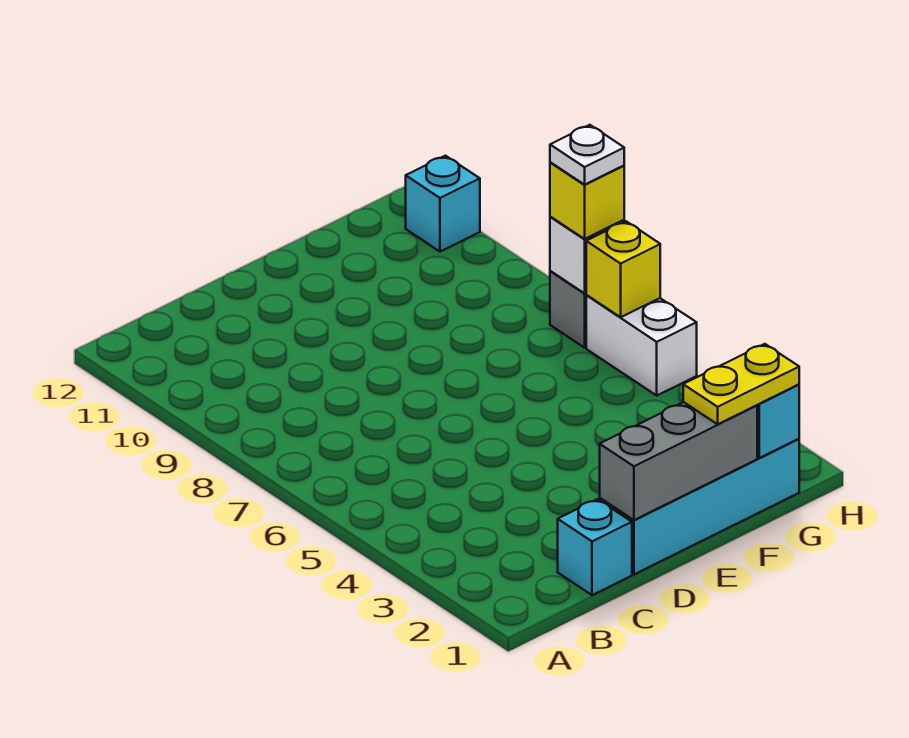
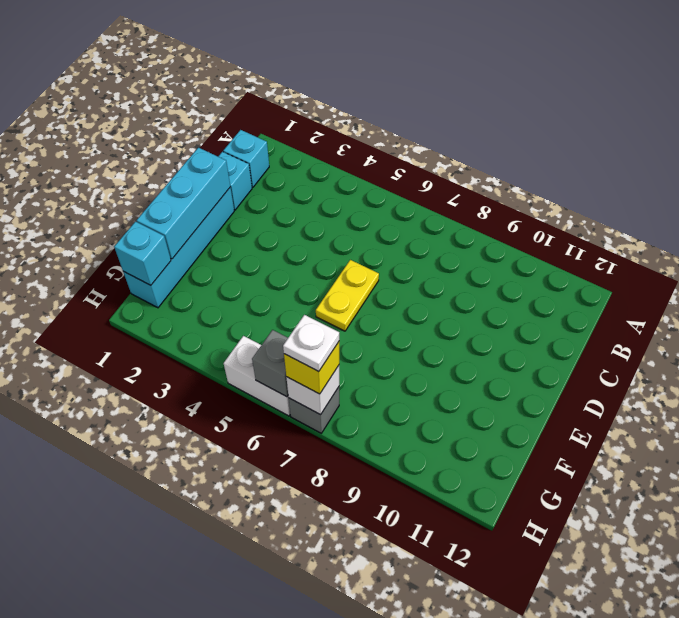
grey 1x3 brick [600,402,757,520] -> cyan 1x3 brick [137,148,230,259]
yellow 1x2 plate [683,344,799,424] -> yellow 1x2 plate moved to [316,260,379,331]
yellow 1x1 brick [586,221,660,317] -> grey 1x1 brick [252,330,288,397]
cyan 1x1 brick [406,156,480,252] -> cyan 1x1 brick moved to [223,130,269,187]

